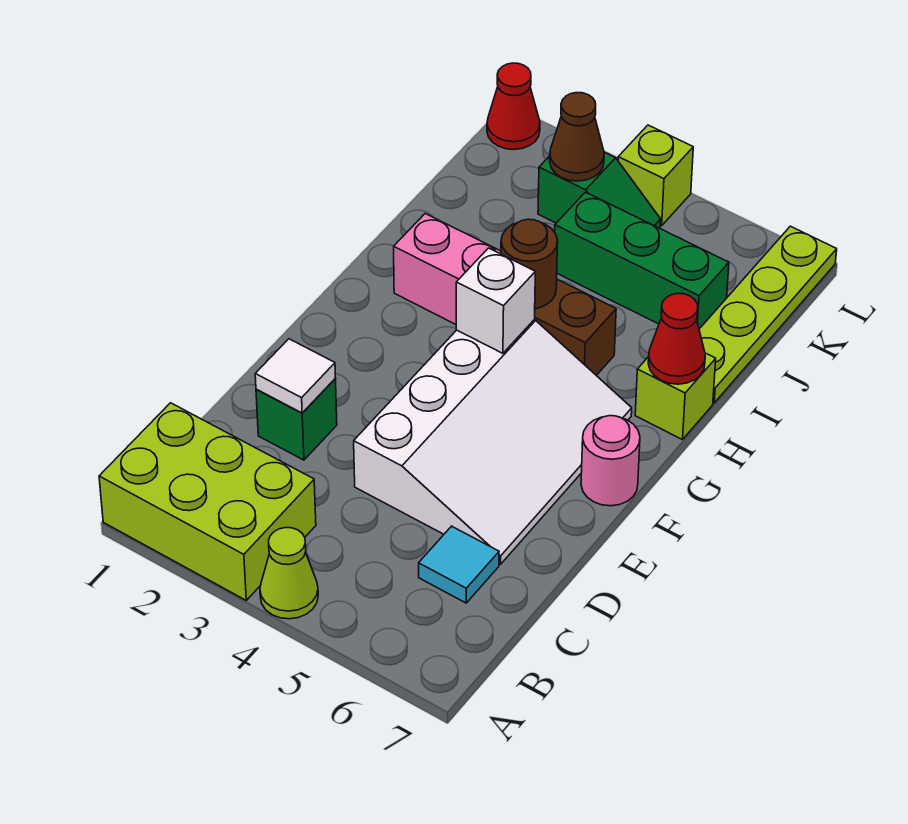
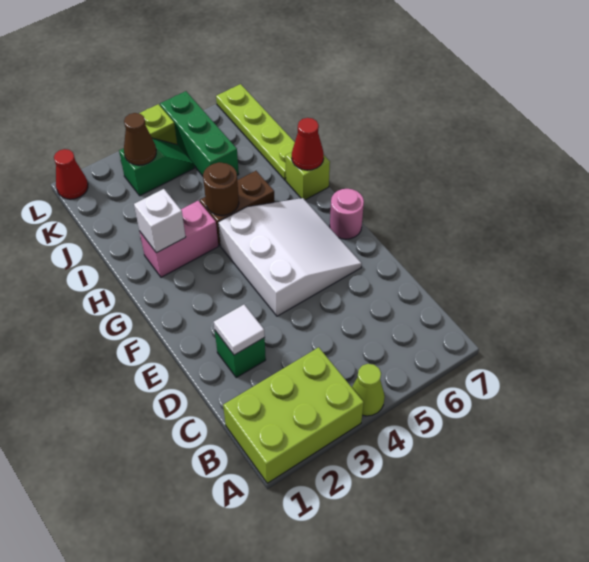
cyan 1x1 tile [419,526,499,603] -> none
white 3x4 slope [354,320,632,564] -> white 3x3 slope [218,198,362,316]
white 1x1 brick [456,248,535,353] -> white 1x1 brick moved to [134,189,186,253]
green 1x3 brick [555,192,729,329] -> green 1x3 brick turned to [160,91,239,176]

